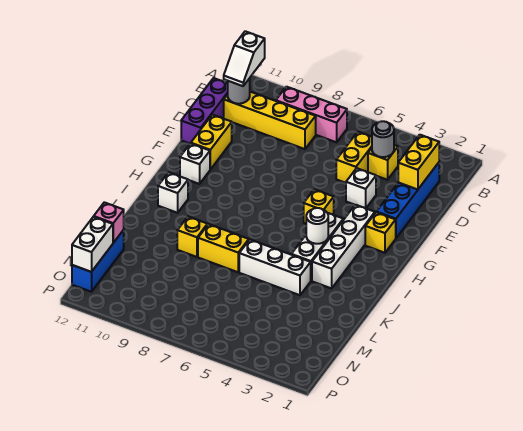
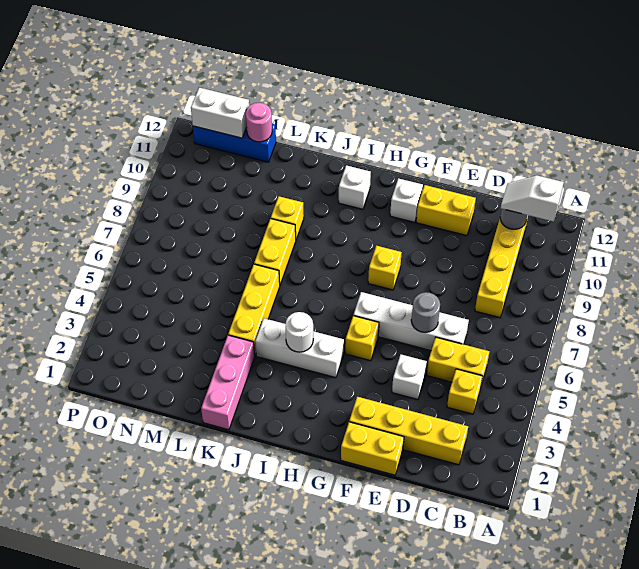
pink 1x3 brick [276,87,347,142] -> pink 1x3 brick moved to [201,335,255,430]
blue 1x4 brick [377,163,439,238] -> yellow 1x4 brick [349,397,468,465]
yellow 1x2 brick [398,135,439,190] -> yellow 1x2 brick moved to [341,422,404,475]
grey 1x1 round brick [372,121,394,157] -> grey 1x1 round brick moved to [411,292,440,332]
purple 1x3 brick [181,78,228,143] -> none
yellow 1x1 brick [365,212,396,253] -> yellow 1x1 brick moved to [368,246,402,290]
white 1x4 brick [312,205,375,288] -> white 1x4 brick moved to [354,292,469,351]
white 1x3 brick [239,240,311,295] -> yellow 1x3 brick [228,264,280,355]
pink 1x1 brick [94,202,124,243] -> pink 1x1 round brick [246,103,272,142]

